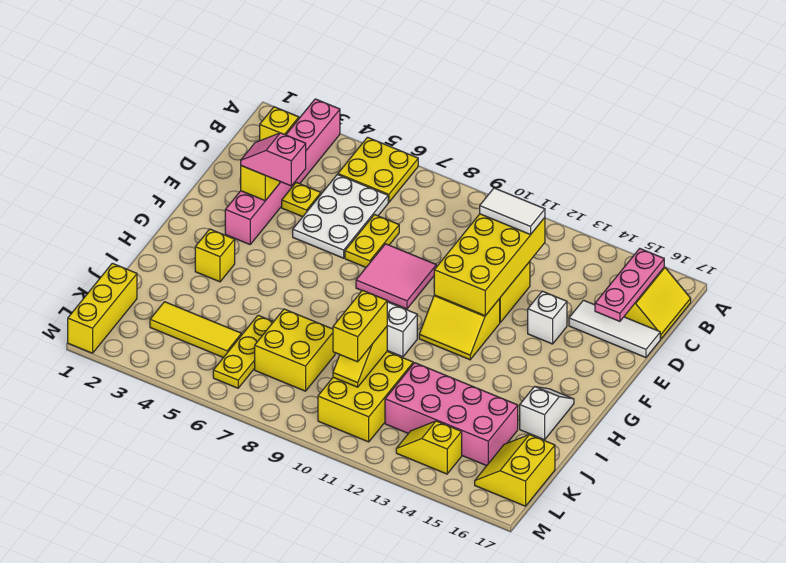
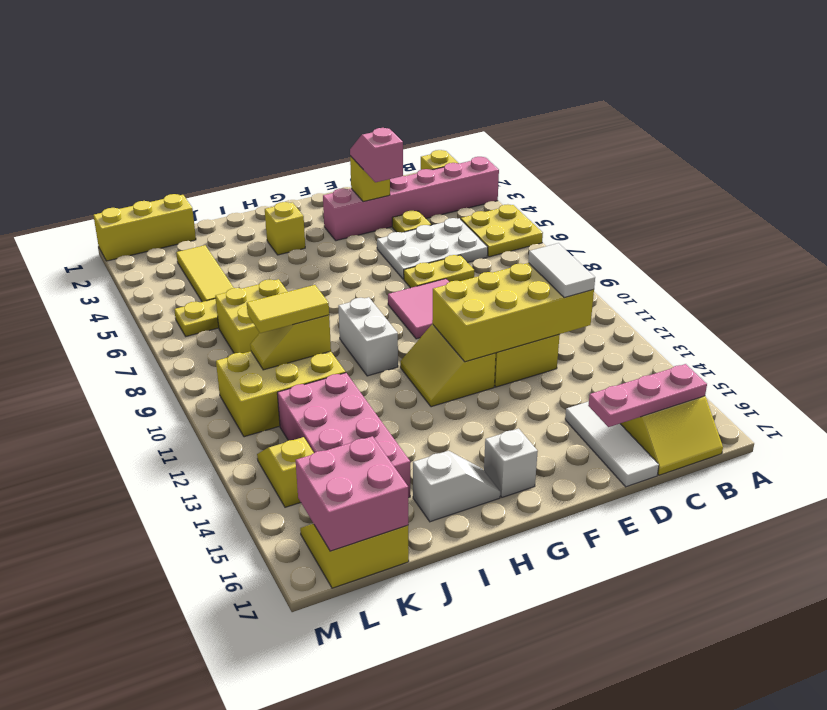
white 1x1 brick [528,291,567,344] -> white 1x1 brick moved to [484,429,538,497]
yellow 1x2 brick [333,290,387,362] -> yellow 1x2 tile [247,285,329,333]
none -> pink 2x2 brick [296,436,408,551]

